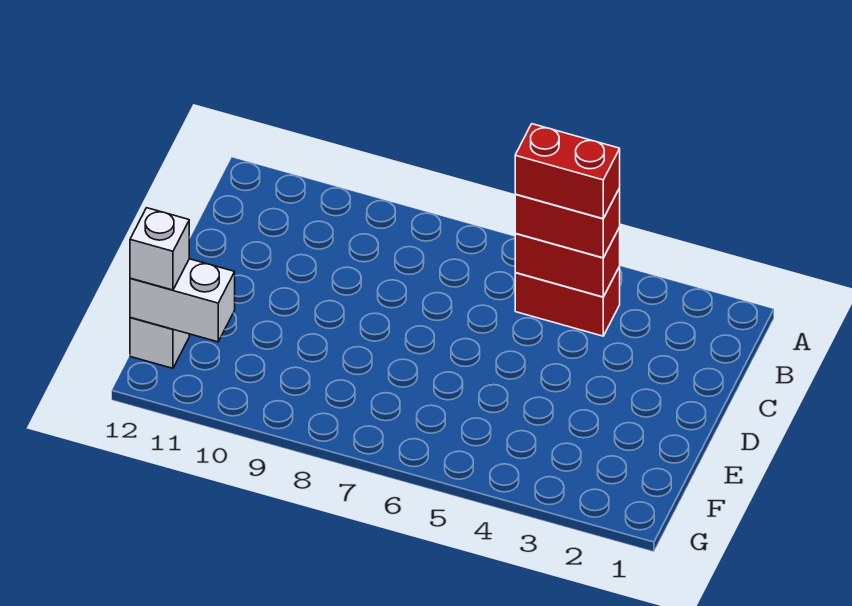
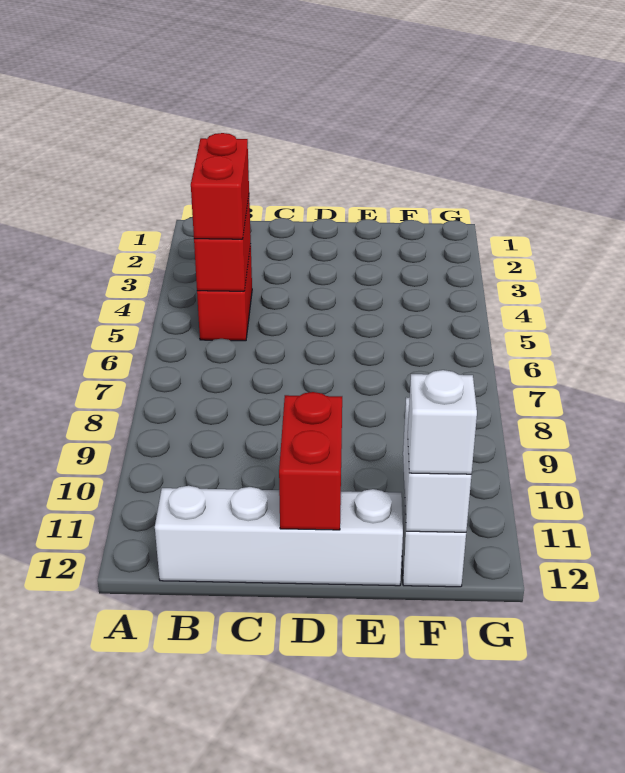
red 1x2 brick [515,124,620,219] -> red 1x2 brick moved to [279,392,342,530]
none -> white 1x4 brick [155,486,403,586]

